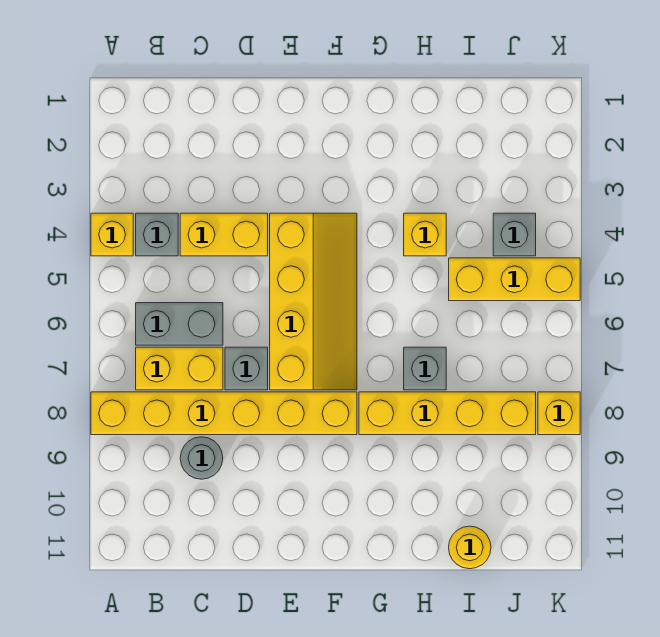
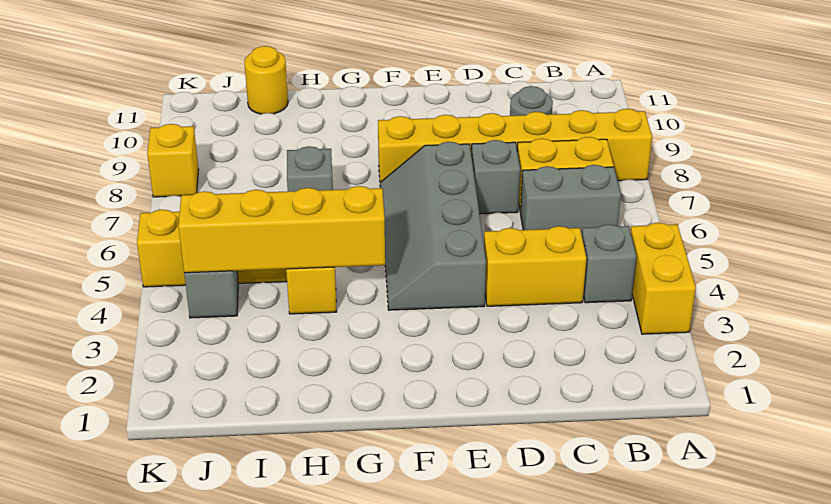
yellow 1x1 brick [91,213,133,256] -> yellow 1x2 brick [631,223,696,334]
yellow 2x4 slope [270,213,357,390] -> grey 2x4 slope [380,142,486,310]
yellow 1x4 brick [359,392,536,435] -> yellow 1x4 brick moved to [178,186,385,273]

